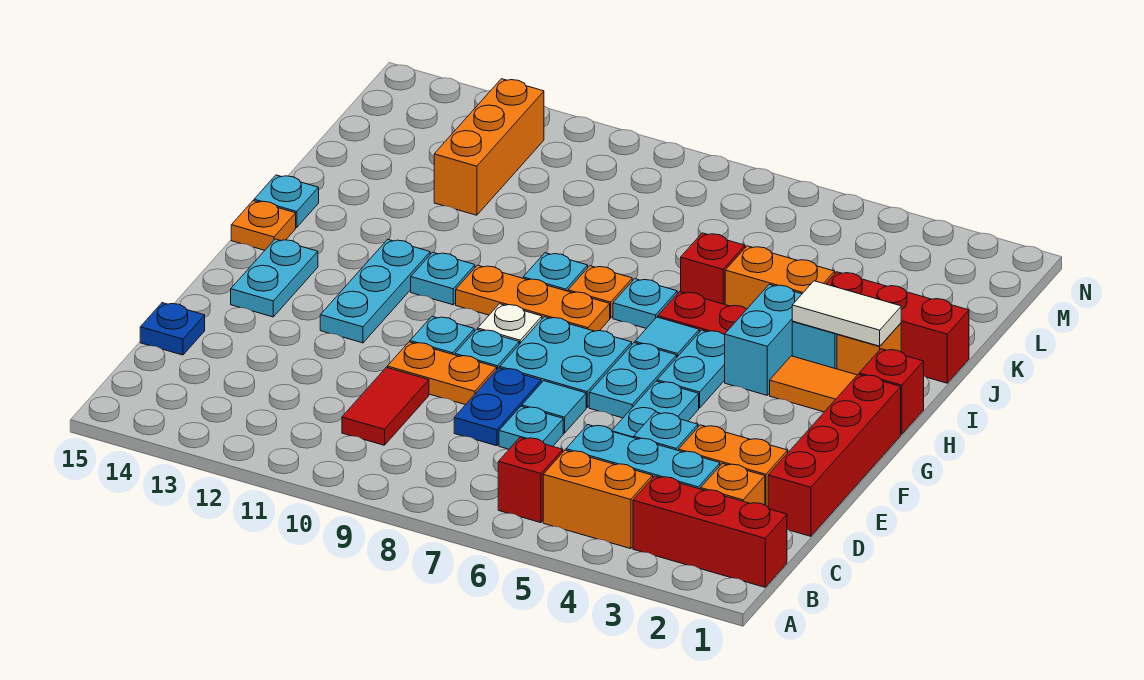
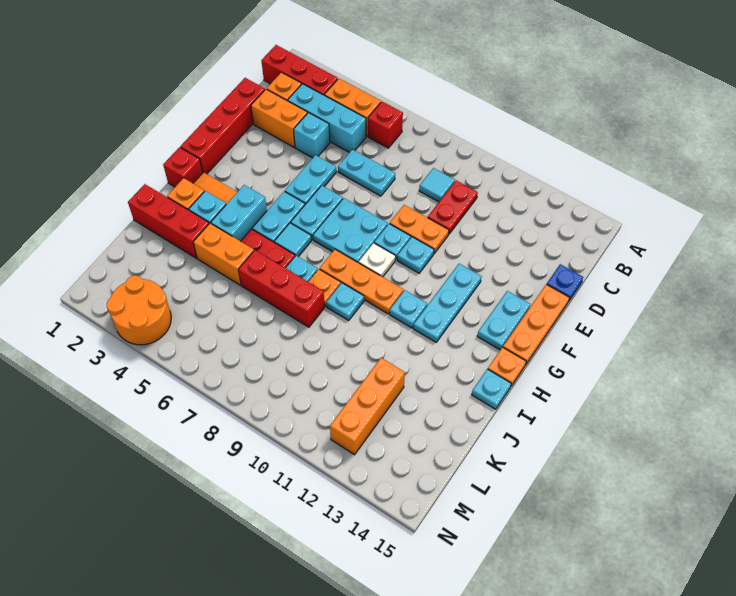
red 1x2 tile [342,367,429,445] -> red 1x2 plate [428,180,478,234]
cyan 1x1 plate [499,406,563,449] -> cyan 1x2 plate [338,149,395,196]
blue 1x2 plate [454,368,541,446] -> none
cyan 1x1 tile [522,381,586,433] -> cyan 1x1 tile moved to [419,168,455,202]
none -> orange 1x3 plate [503,284,570,364]
white 1x2 tile [792,281,901,346] -> none
red 1x1 brick [681,233,745,305] -> red 1x3 brick [238,250,325,327]
none -> orange 2x2 round brick [107,275,171,345]

